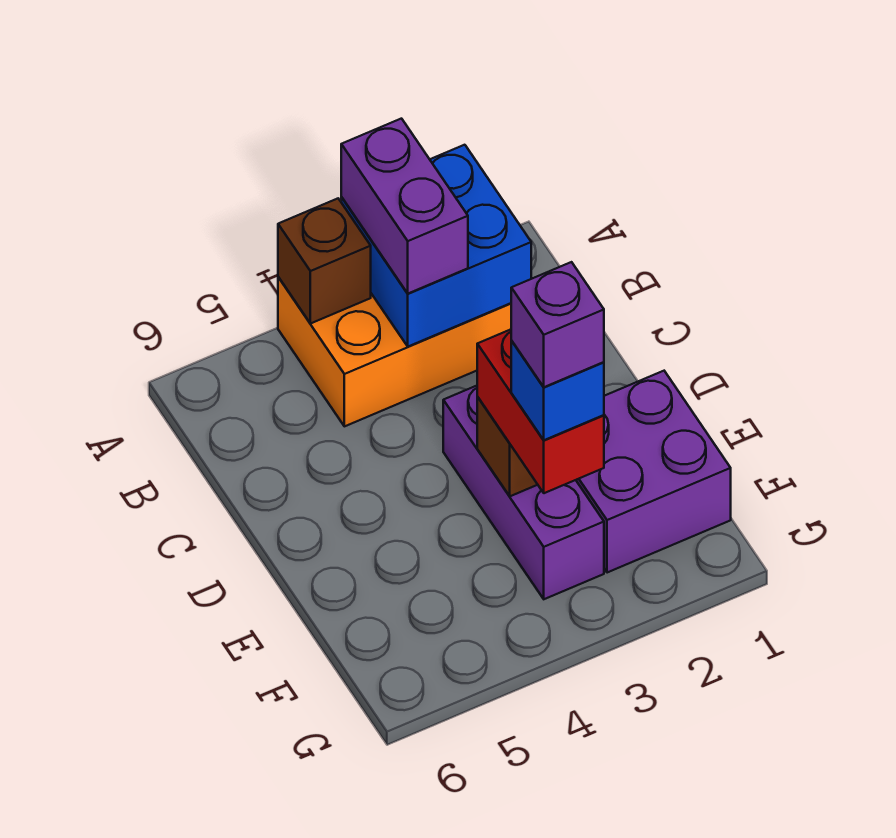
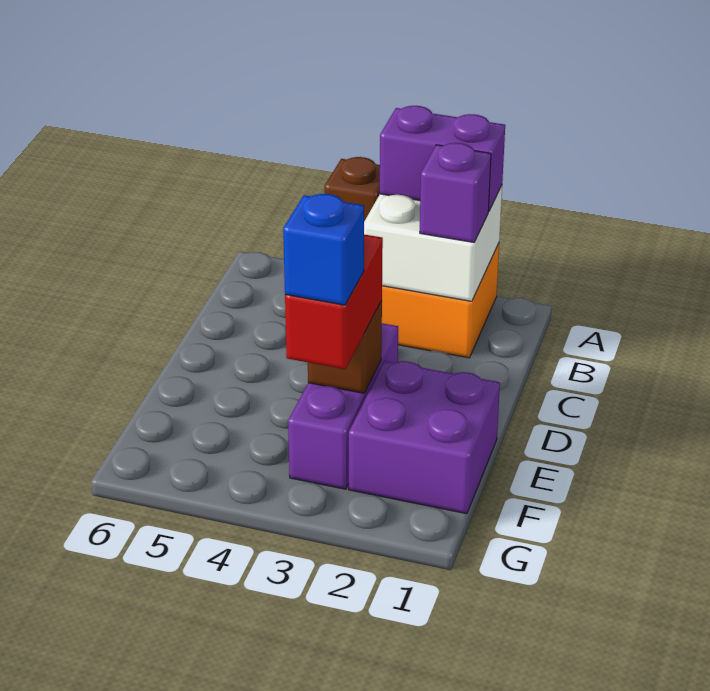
blue 2x2 brick [341,145,531,347] -> white 2x2 brick [364,186,502,301]
purple 1x2 brick [341,119,468,293] -> purple 1x2 brick turned to [380,106,505,212]
purple 1x1 brick [511,262,604,387] -> purple 1x1 brick moved to [420,143,491,243]

